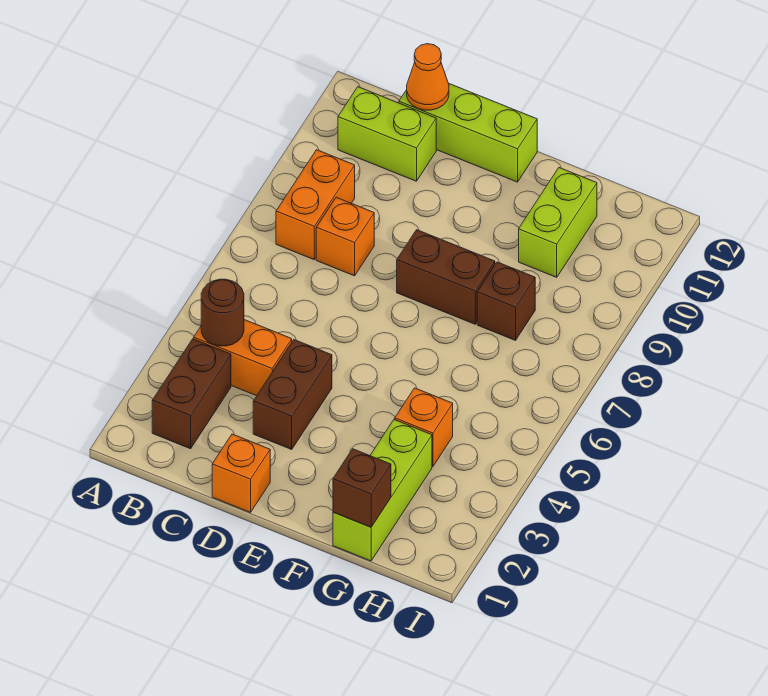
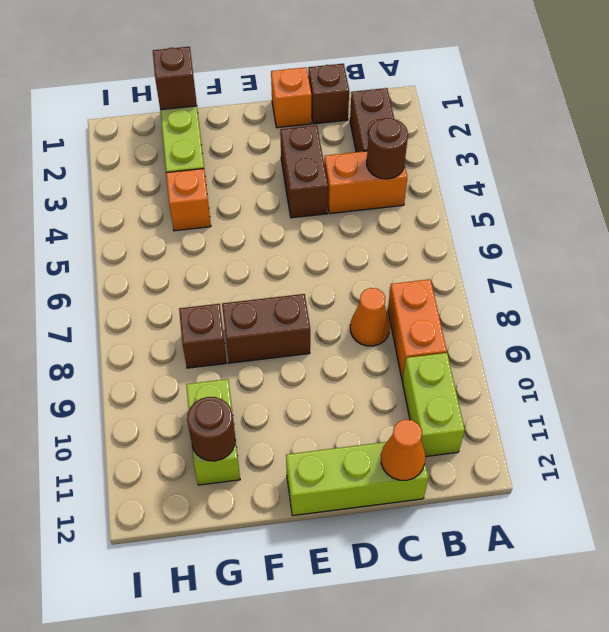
lime 1x2 brick [338,87,436,181] -> lime 1x2 brick turned to [402,353,465,457]
none -> brown 1x1 brick [308,64,349,124]
orange 1x1 brick [316,197,374,276] -> orange 1x1 cone [350,288,390,346]
none -> brown 1x1 round brick [187,397,235,461]

